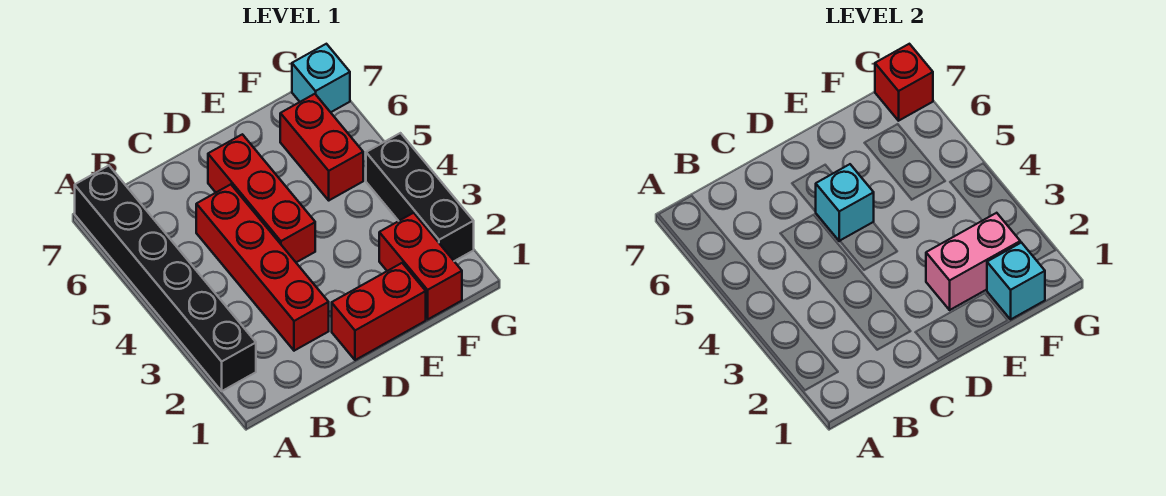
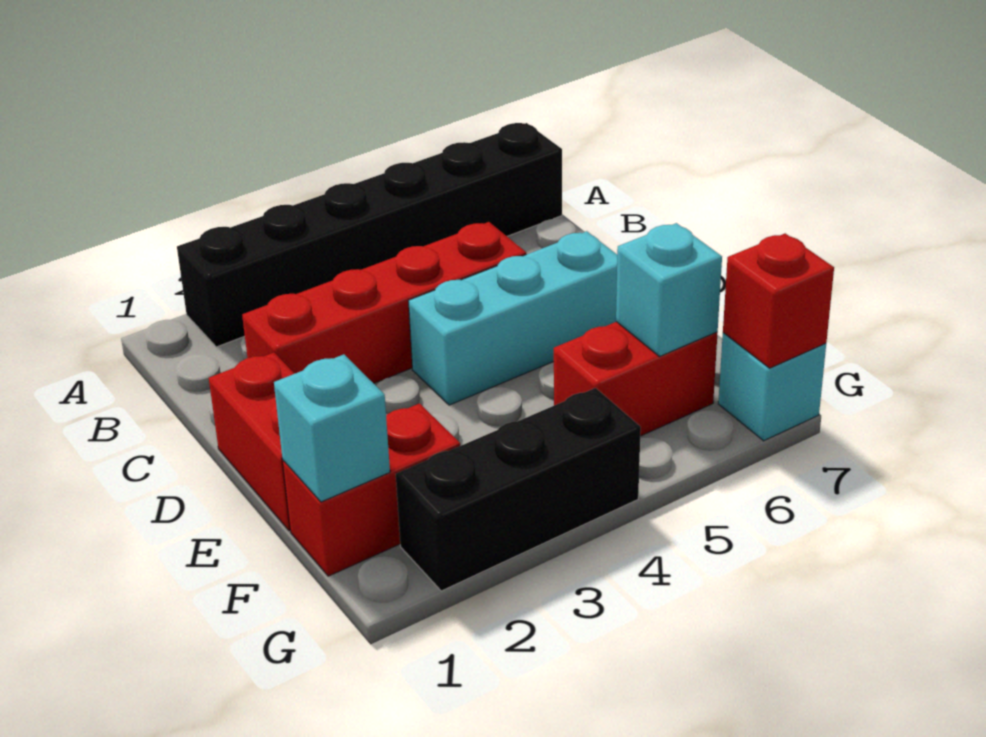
red 1x3 brick [208,134,315,262] -> cyan 1x3 brick [408,231,617,405]
cyan 1x1 brick [815,164,874,241] -> cyan 1x1 brick moved to [616,223,722,356]
pink 1x2 brick [926,213,1020,310] -> none

